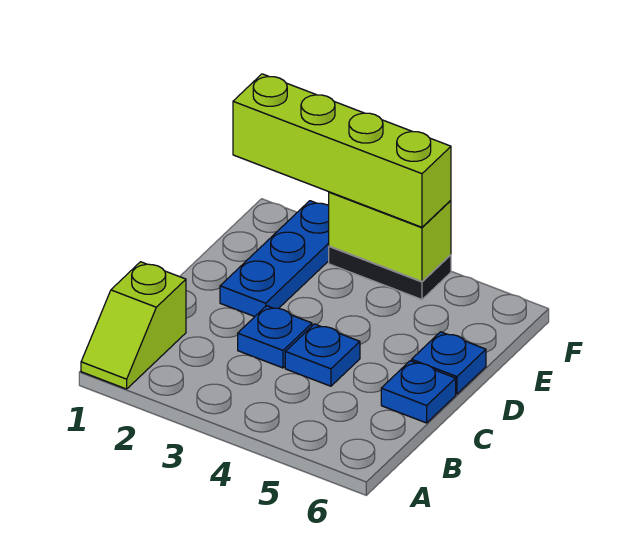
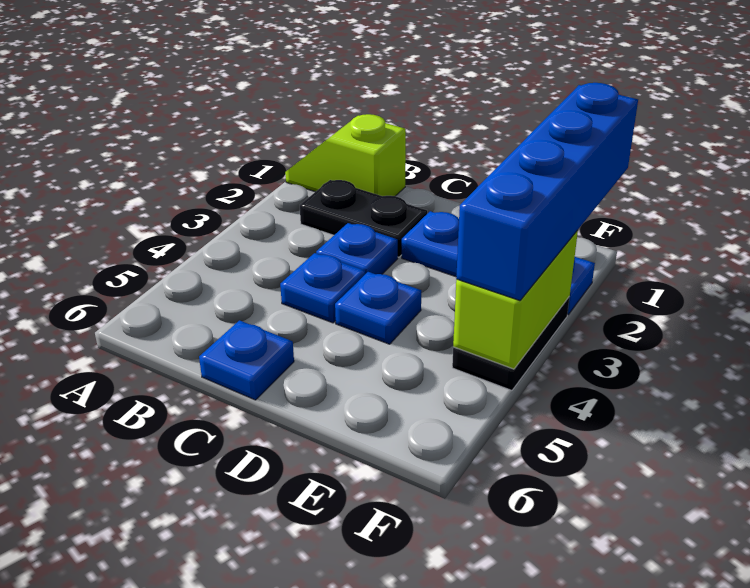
none -> black 1x2 plate [300,180,427,257]
blue 1x1 plate [412,332,486,394] -> blue 1x1 plate moved to [335,272,421,344]
lime 1x4 brick [233,74,451,227] -> blue 1x4 brick [456,83,638,300]

